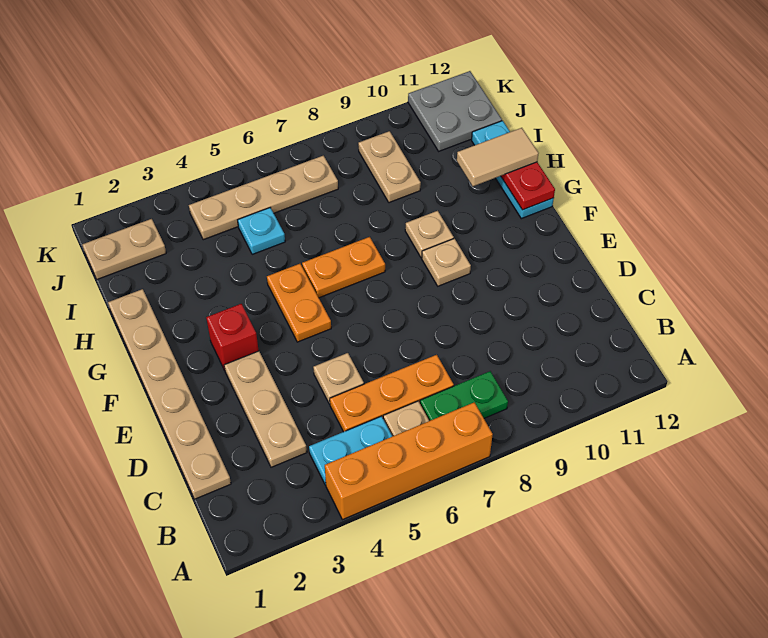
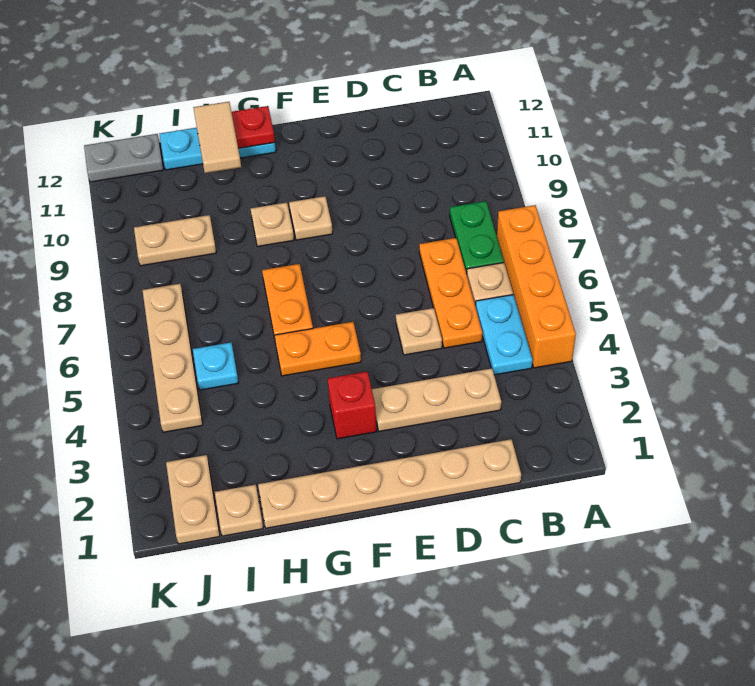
none -> tan 1x1 plate [215,485,263,536]
grey 2x2 plate [408,71,502,151] -> grey 1x2 plate [84,134,163,182]

